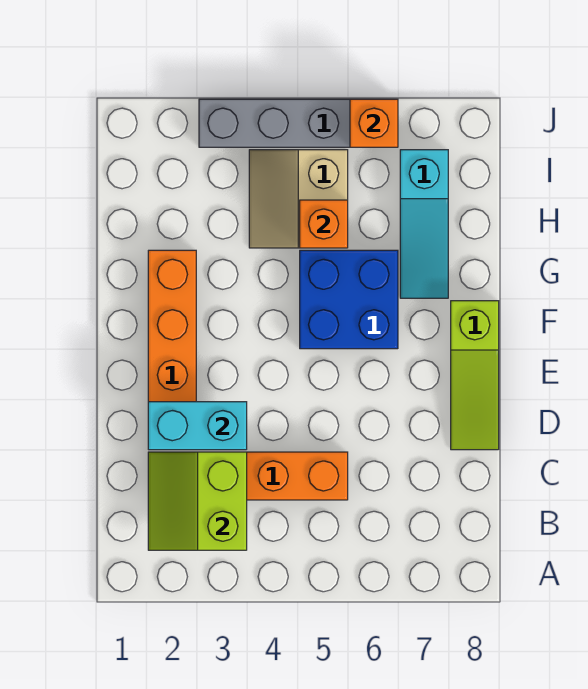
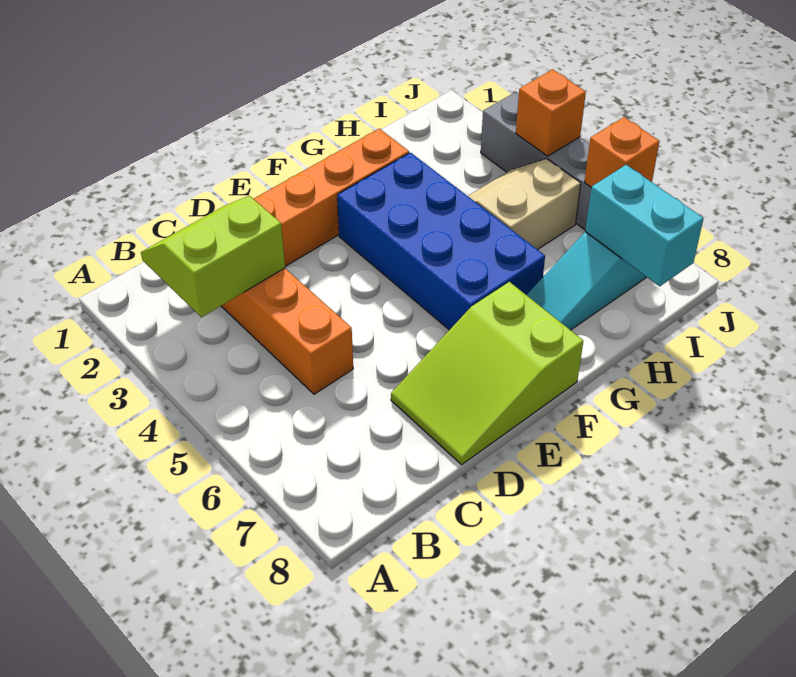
cyan 1x2 brick [148,402,247,450] -> cyan 1x2 brick moved to [585,165,704,286]
lime 1x3 slope [451,301,499,450] -> lime 2x3 slope [391,282,583,465]
blue 2x2 brick [300,250,398,349] -> blue 2x4 brick [337,153,545,330]
orange 1x1 brick [300,200,348,248] -> orange 1x1 brick moved to [516,69,586,156]

